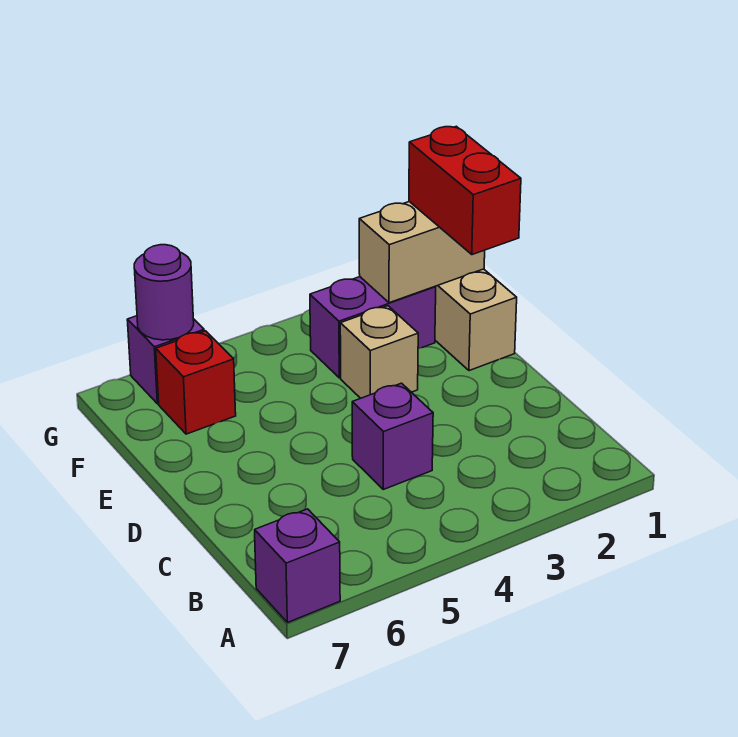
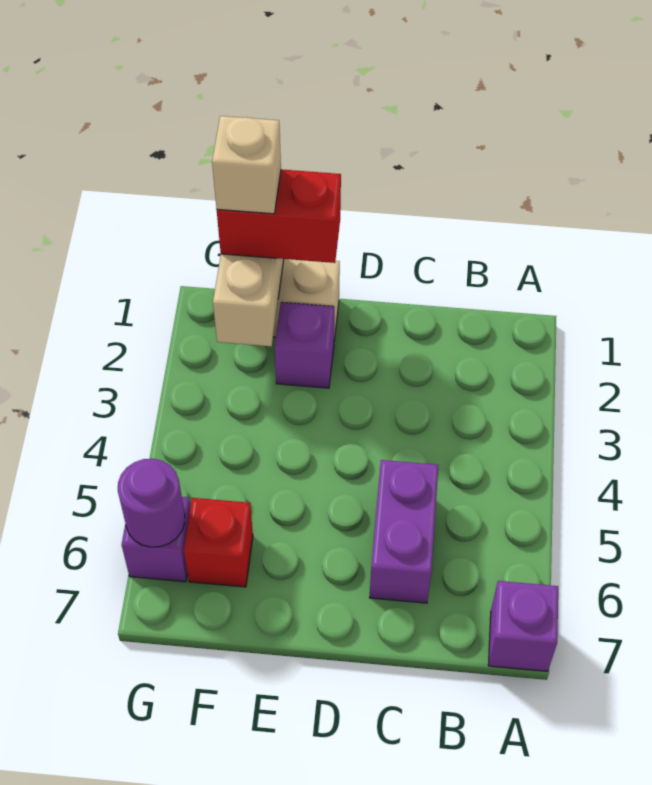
purple 1x1 brick [352,383,433,489] -> purple 1x1 brick moved to [275,302,335,388]
tan 1x1 brick [340,306,418,398] -> tan 1x1 brick moved to [212,116,281,214]
purple 1x2 brick [310,277,436,378] -> purple 1x2 brick moved to [369,460,438,603]

